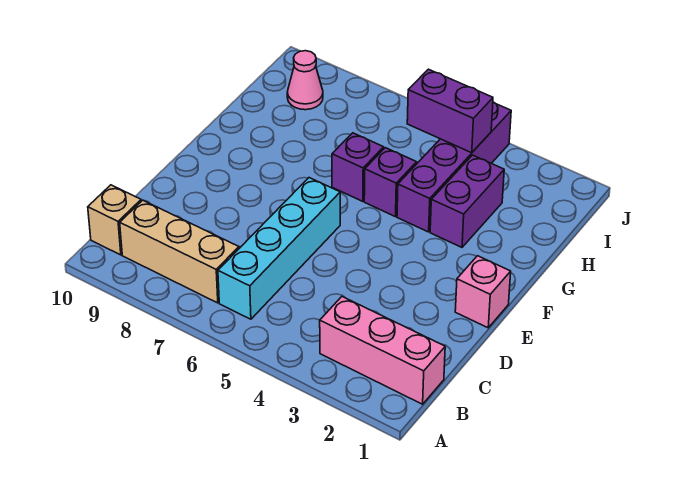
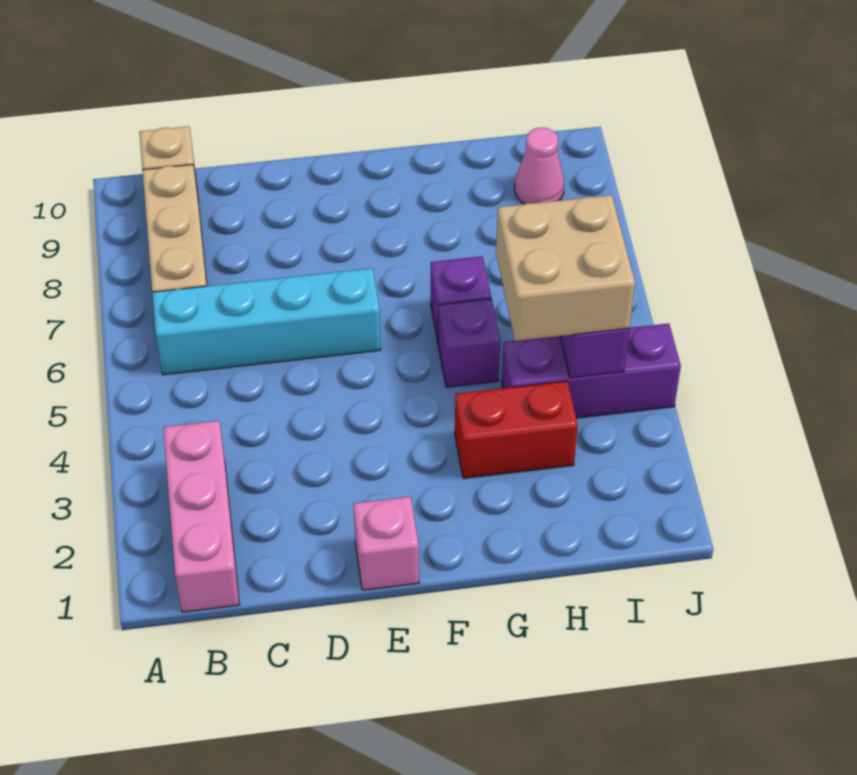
purple 1x2 brick [430,155,504,247] -> red 1x2 brick [455,381,578,478]
purple 1x4 brick [397,102,511,232] -> purple 1x3 brick [502,324,681,418]
none -> tan 2x2 brick [496,195,635,341]

